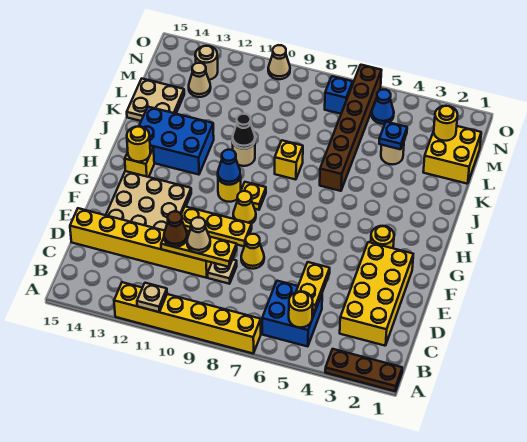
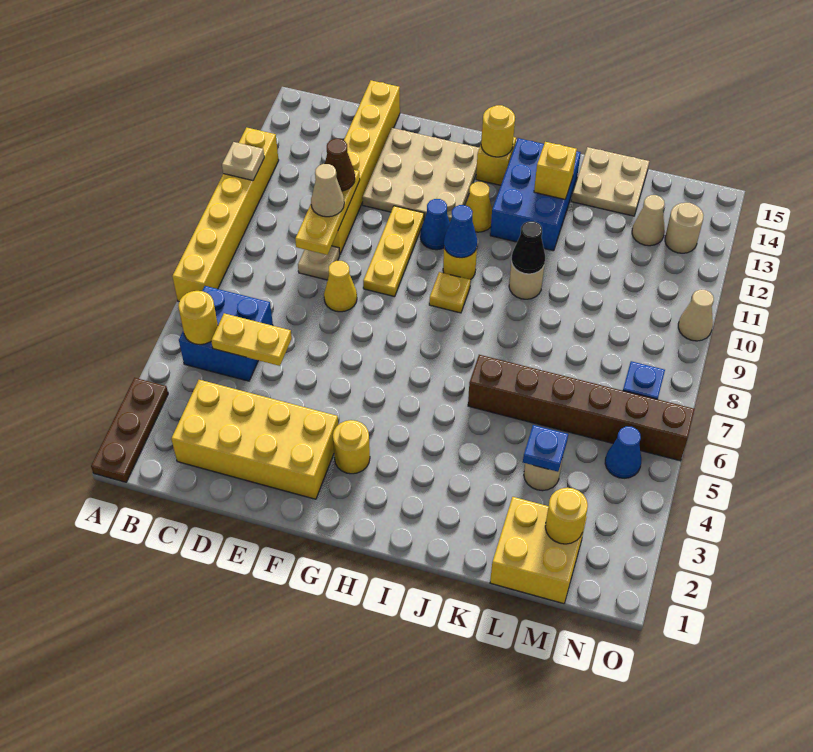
yellow 1x1 cone [233,191,256,224] -> yellow 1x1 cone moved to [466,182,492,232]
none -> blue 1x1 cone [420,199,450,250]
yellow 1x1 brick [275,140,303,180] -> yellow 1x1 brick moved to [534,142,577,199]

